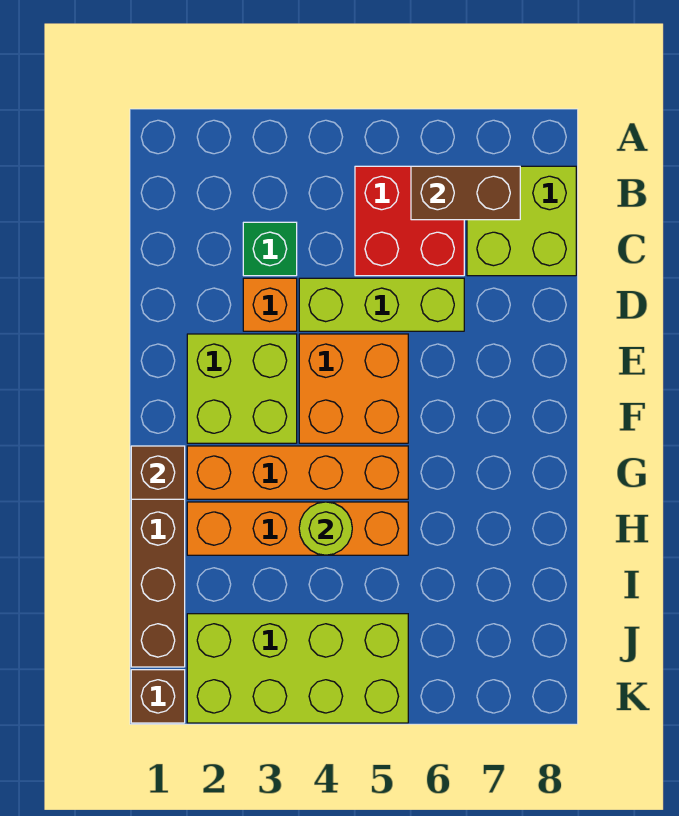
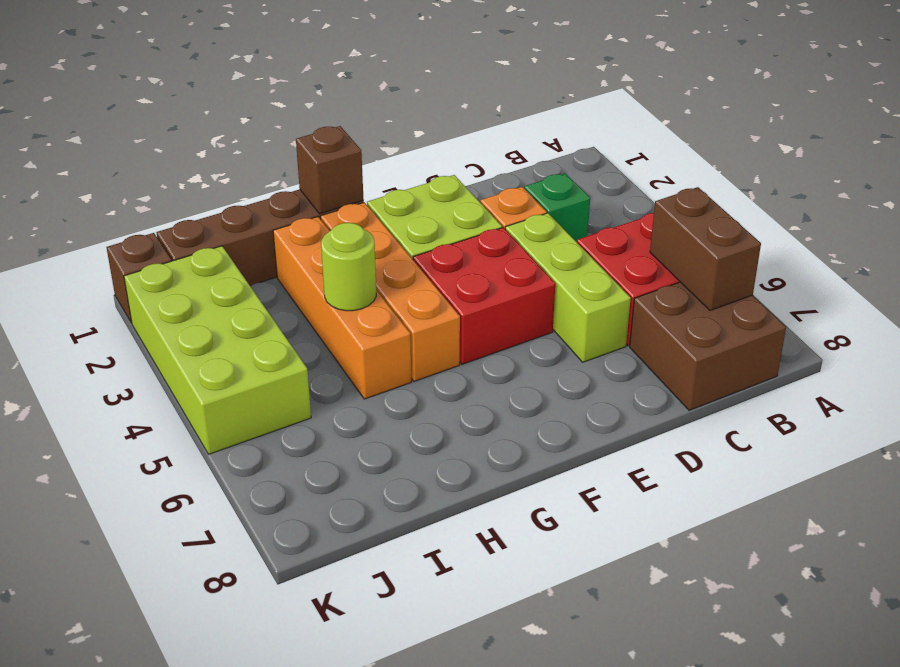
lime 2x2 brick [467,166,576,276] -> brown 2x2 brick [630,282,786,410]
orange 2x2 brick [299,334,408,443] -> red 2x2 brick [413,228,555,364]

